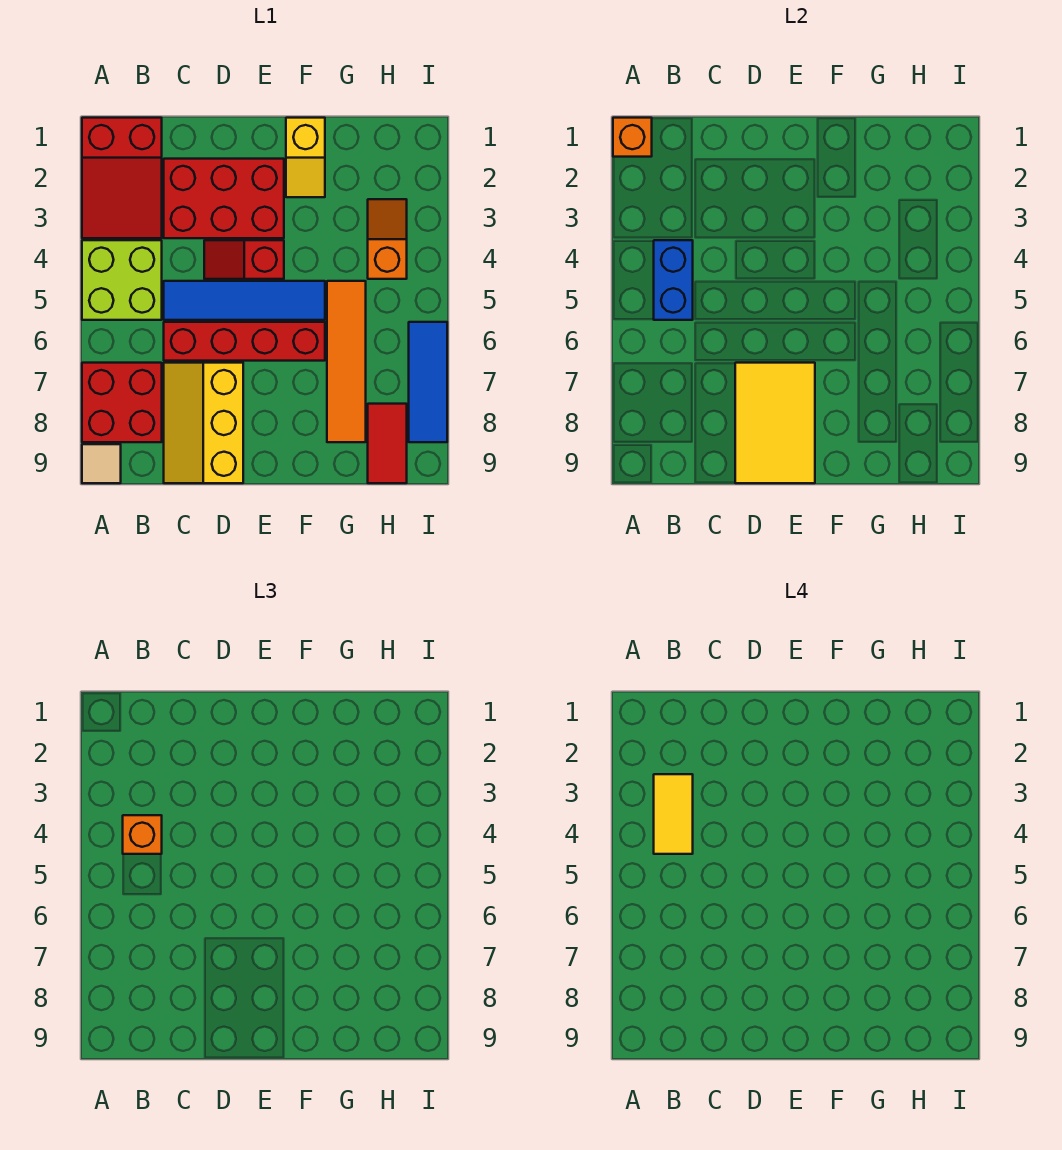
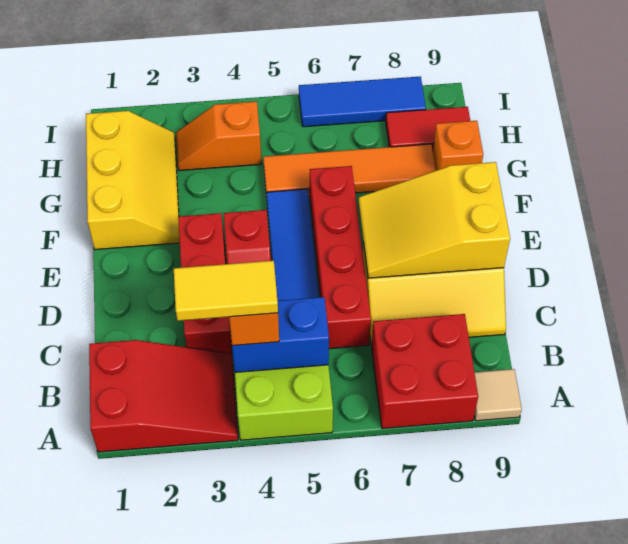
orange 1x1 brick [613,118,652,157] -> orange 1x1 brick moved to [433,121,483,170]
red 2x3 brick [164,159,284,238] -> red 1x3 brick [178,213,232,354]
yellow 2x3 tile [735,363,815,483] -> yellow 2x3 slope [359,162,510,278]
yellow 1x2 slope [286,118,325,197] -> yellow 2x3 slope [86,111,180,250]

